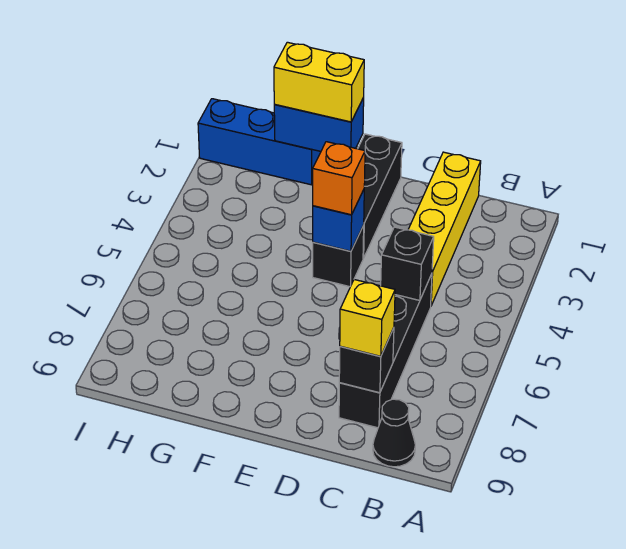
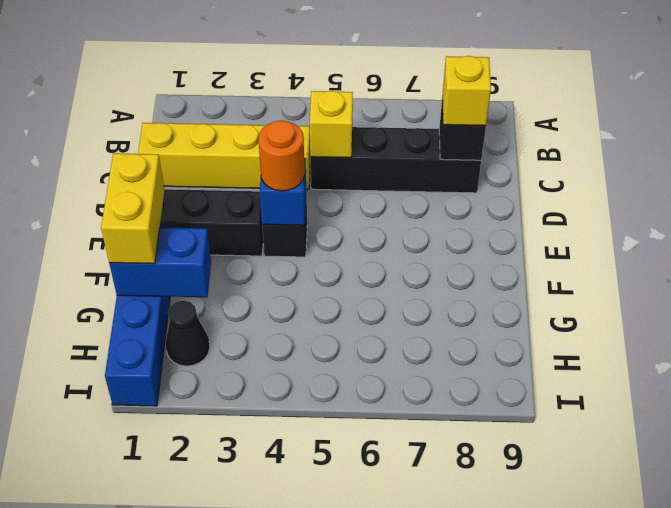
black 1x1 cone [373,399,415,467] -> black 1x1 cone moved to [166,300,210,366]
black 1x1 brick [381,227,434,300] -> yellow 1x1 brick [310,91,353,158]
orange 1x1 brick [313,142,365,215] -> orange 1x1 round brick [258,120,305,191]
blue 1x2 brick [274,98,364,151] -> blue 1x2 brick turned to [109,227,211,297]

